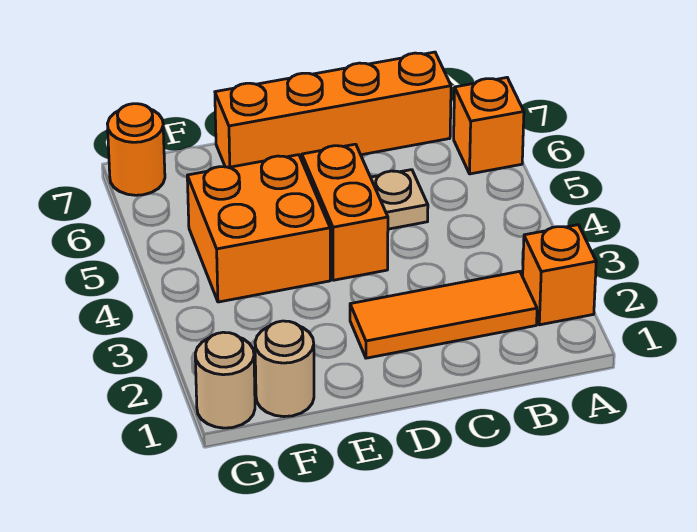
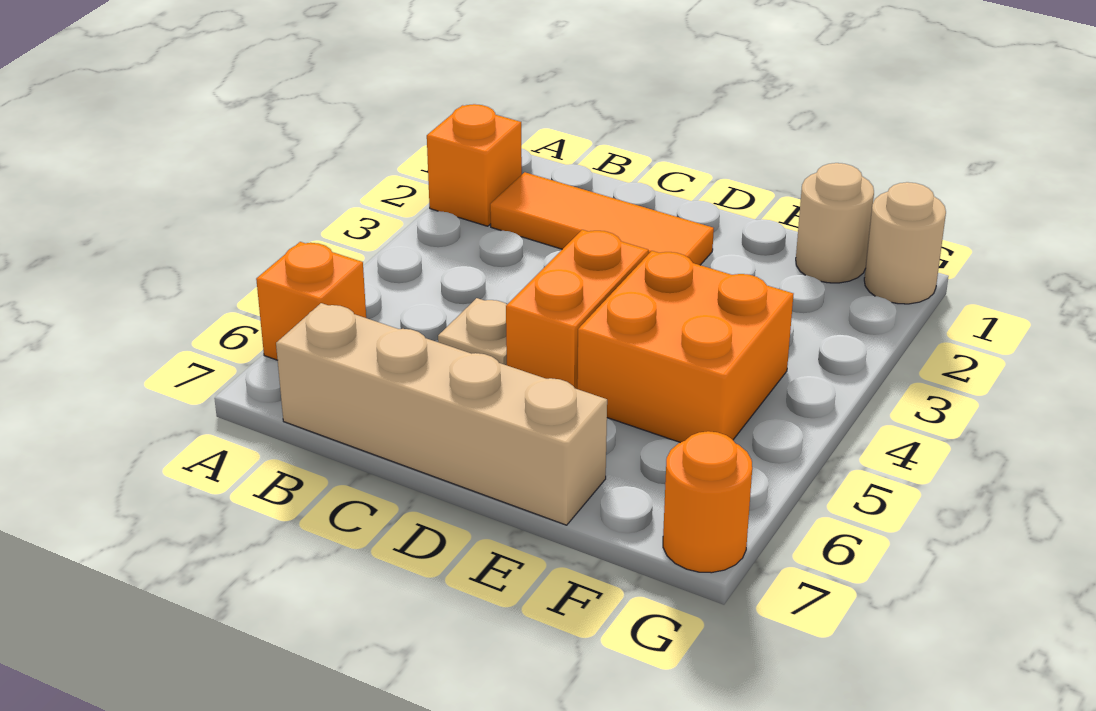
orange 1x4 brick [215,52,451,167] -> tan 1x4 brick [276,303,607,525]

